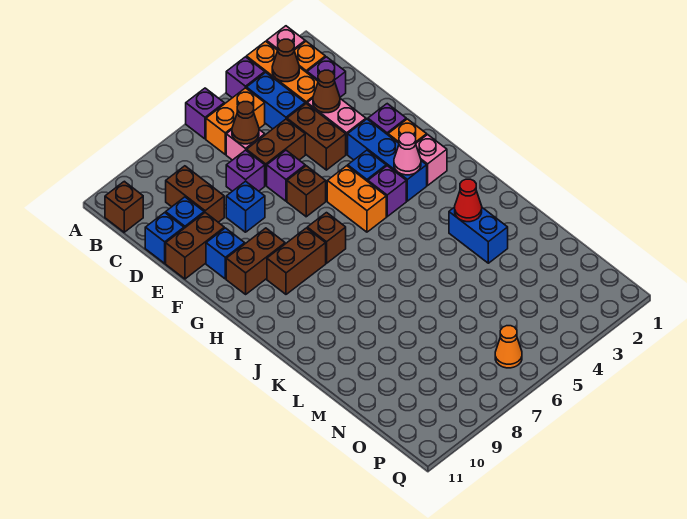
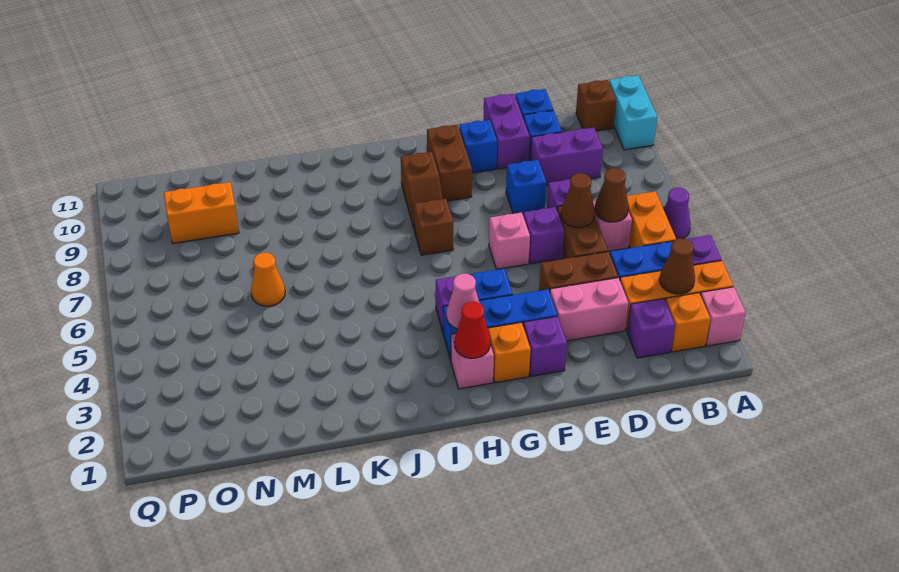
purple 1x1 brick [186,88,224,139] -> purple 1x1 cone [664,188,691,239]
none -> cyan 1x2 brick [609,75,657,150]
brown 1x2 brick [166,166,224,222] -> purple 1x2 brick [530,128,603,186]
brown 1x1 cone [313,70,340,113] -> brown 1x1 cone moved to [561,173,595,228]
brown 1x2 brick [166,213,224,279] -> purple 1x2 brick [483,94,530,169]
brown 1x1 brick [287,166,326,217] -> pink 1x1 brick [489,212,530,269]
orange 1x2 brick [327,166,386,232] -> orange 1x2 brick moved to [164,182,239,243]
brown 1x2 brick [267,228,326,294] -> brown 1x2 slope [401,152,443,231]
blue 1x2 brick [449,207,508,263] -> none
red 1x1 cone [455,179,482,222] -> red 1x1 cone moved to [454,302,490,358]
orange 1x1 cone [495,326,522,368] -> orange 1x1 cone moved to [251,253,285,306]

